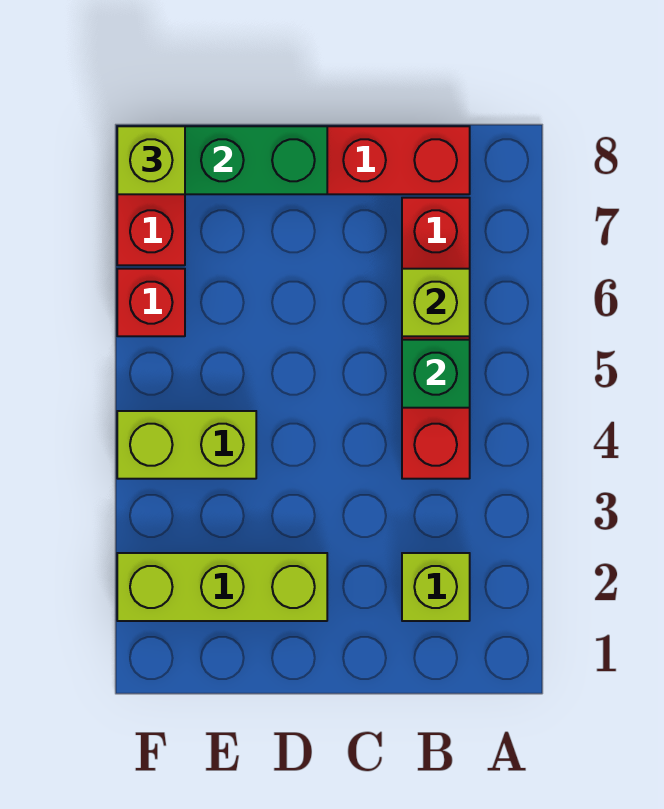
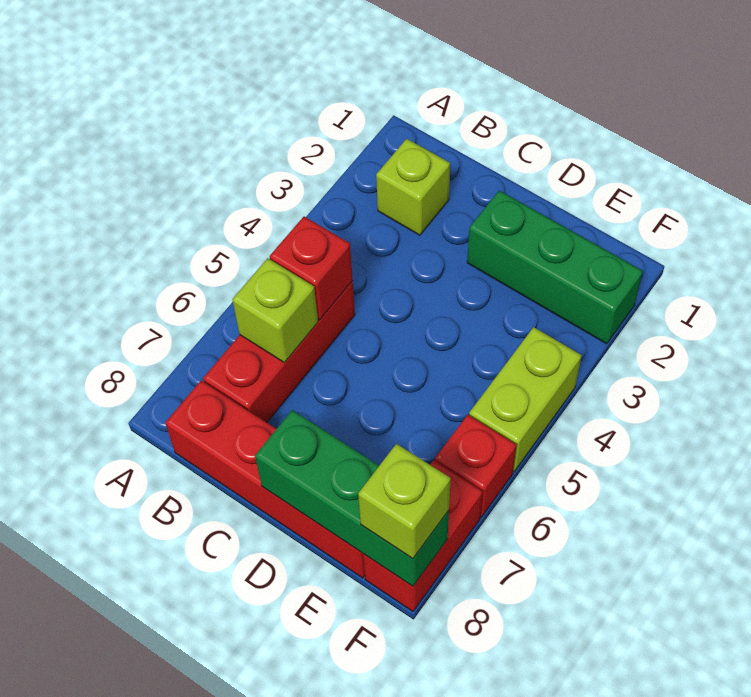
red 1x4 brick [402,198,470,479] -> red 1x3 brick [203,281,355,422]
green 1x1 brick [402,340,470,408] -> red 1x1 brick [270,216,353,320]
lime 1x3 brick [117,553,327,621] -> green 1x3 brick [467,190,643,344]
lime 1x2 brick [117,411,256,479] -> lime 1x2 brick turned to [469,327,582,472]

